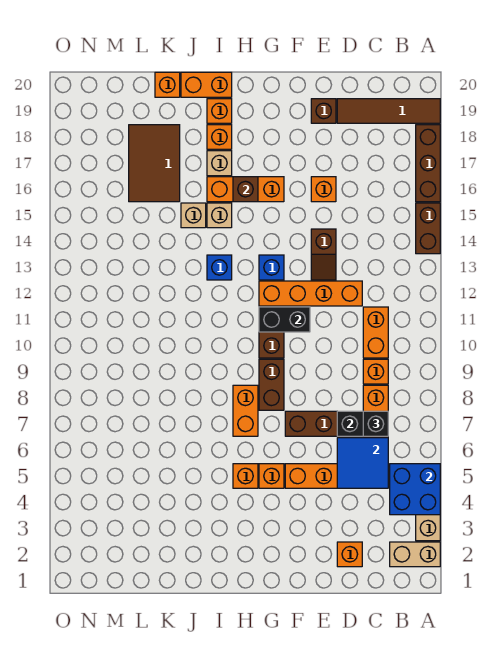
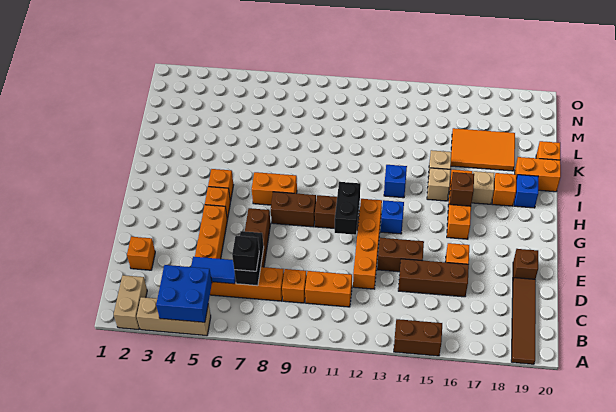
brown 1x3 brick [416,125,440,202] -> brown 1x3 brick moved to [398,259,469,297]
blue 2x2 tile [337,438,388,488] -> blue 1x2 tile [191,257,236,284]
brown 1x2 slope [311,229,336,280] -> brown 1x2 brick [377,238,424,272]
orange 1x1 brick [207,99,232,123] -> blue 1x1 brick [514,175,538,208]
orange 1x2 brick [181,72,232,97] -> orange 1x2 brick turned to [515,157,561,192]
brown 2x3 tile [129,125,180,202] -> orange 2x3 tile [451,128,515,171]

